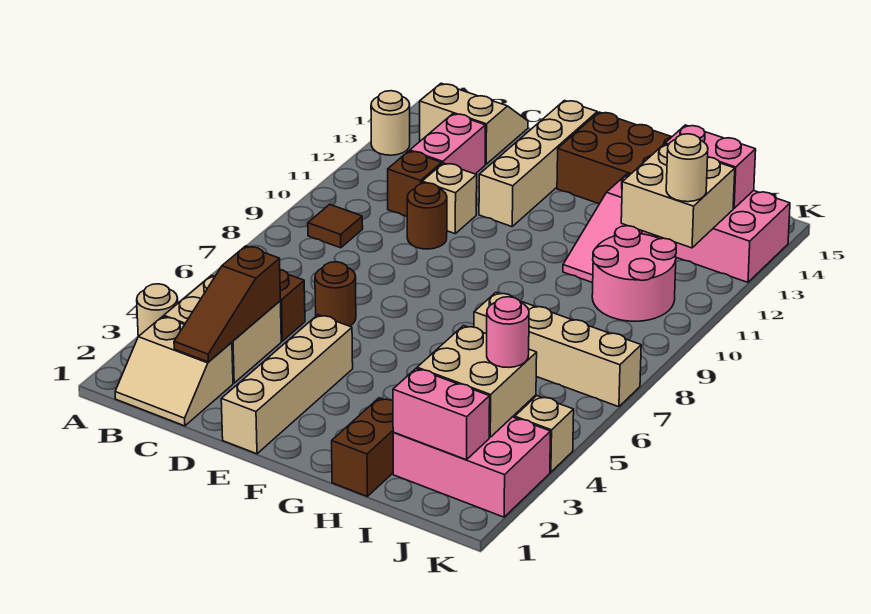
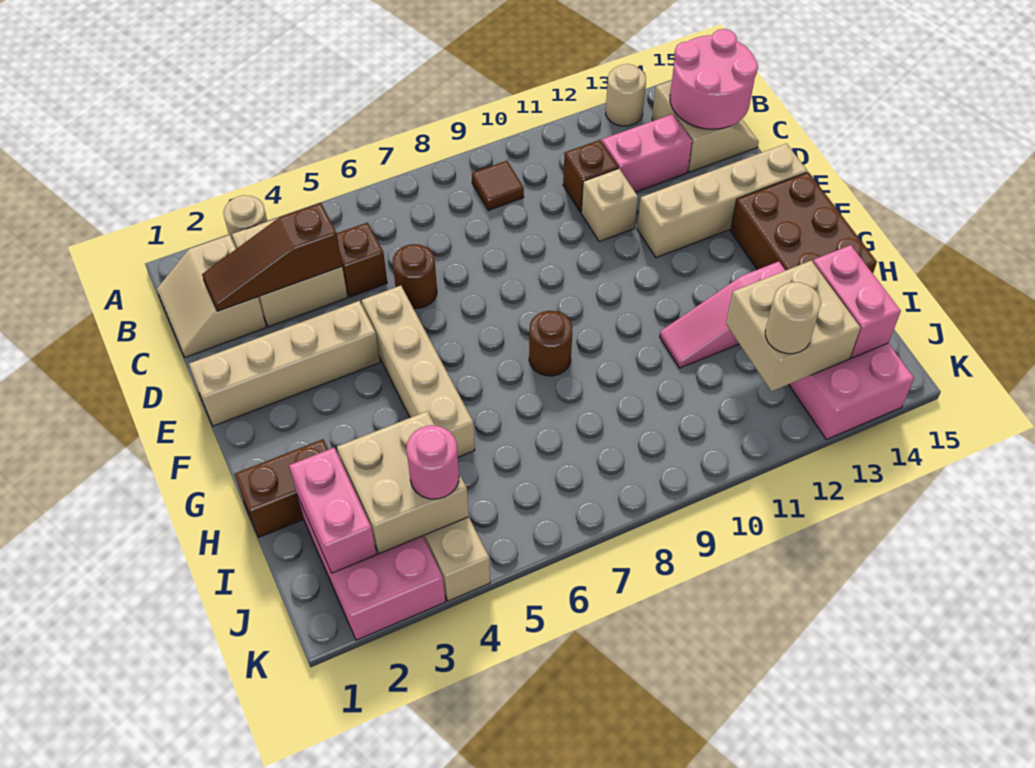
brown 1x1 round brick [407,183,447,249] -> brown 1x1 round brick moved to [529,311,573,376]
tan 1x4 brick [474,292,641,407] -> tan 1x4 brick moved to [362,286,475,457]
pink 2x2 round brick [592,226,676,321] -> pink 2x2 round brick moved to [670,29,758,129]

